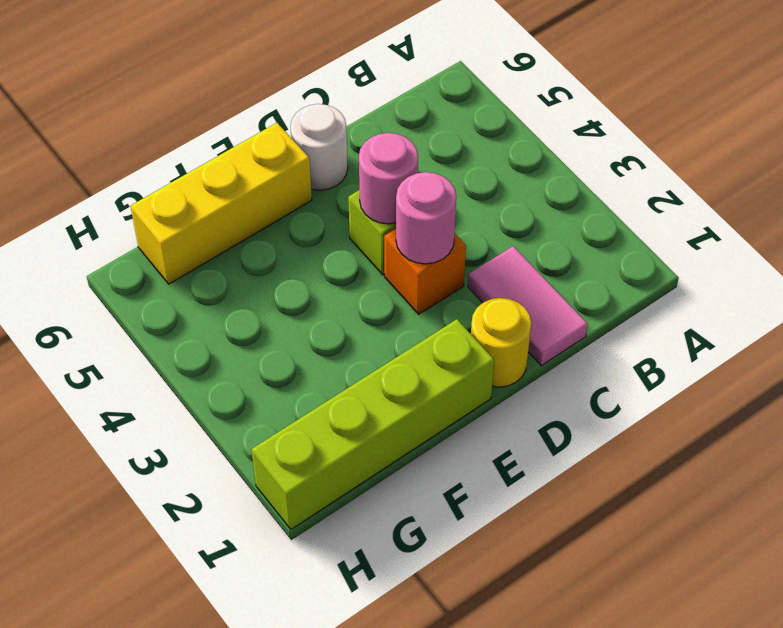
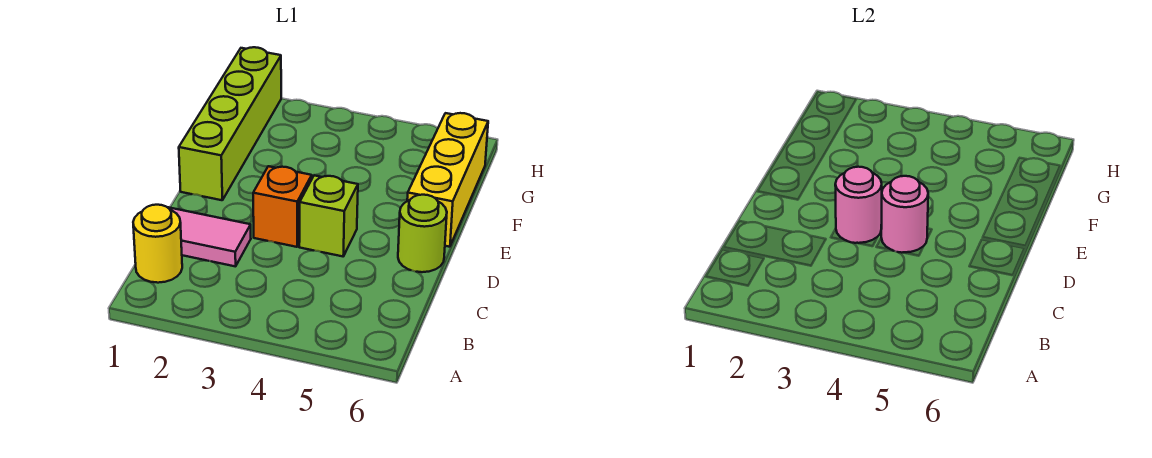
yellow 1x1 round brick [471,298,531,387] -> yellow 1x1 round brick moved to [133,205,182,283]
white 1x1 round brick [290,104,348,190] -> lime 1x1 round brick [398,195,447,272]

